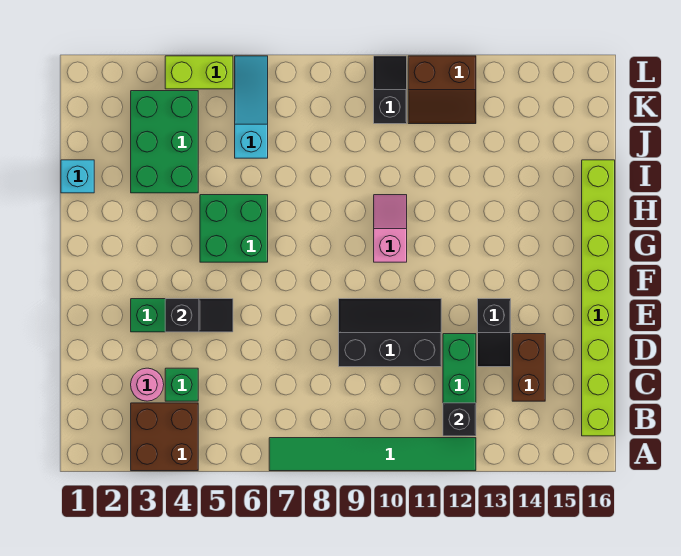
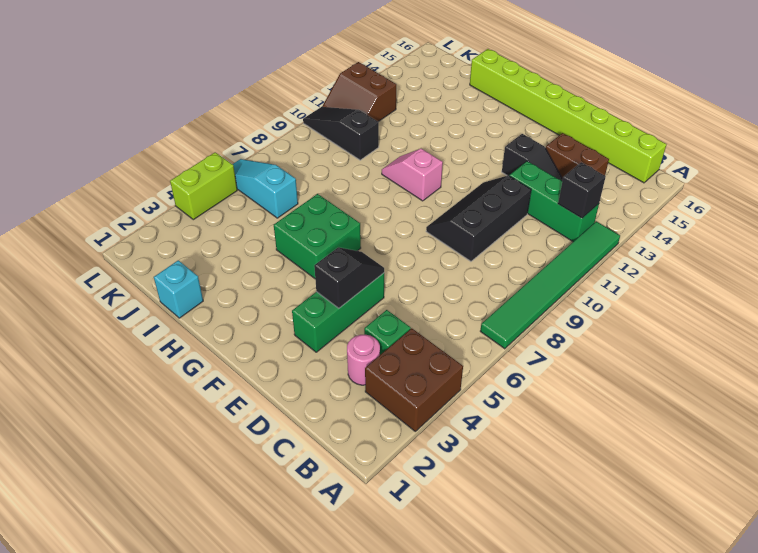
green 2x3 brick [131,91,198,193] -> none
black 1x2 slope [374,56,407,124] -> black 1x3 slope [303,107,379,160]
brown 2x2 slope [408,56,476,124] -> brown 2x2 slope turned to [322,62,396,122]

